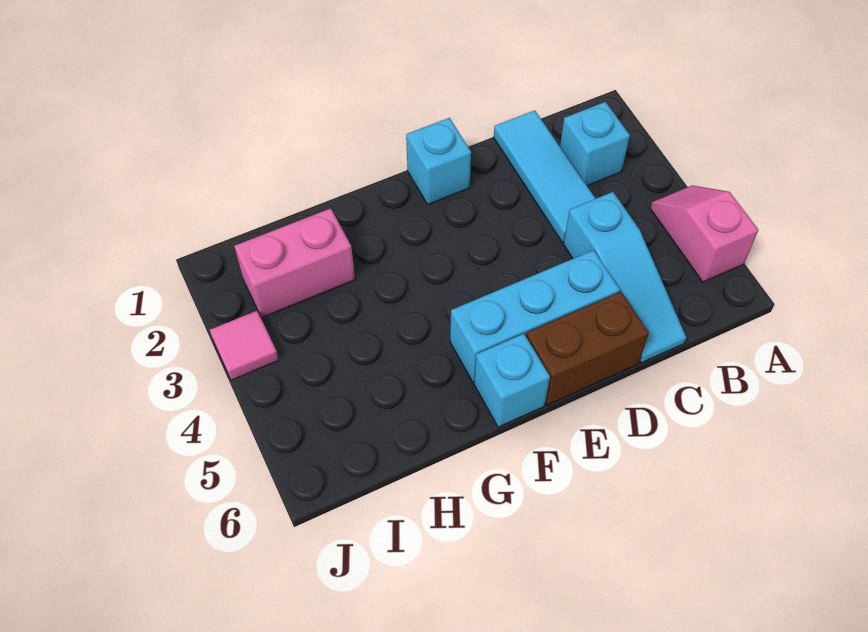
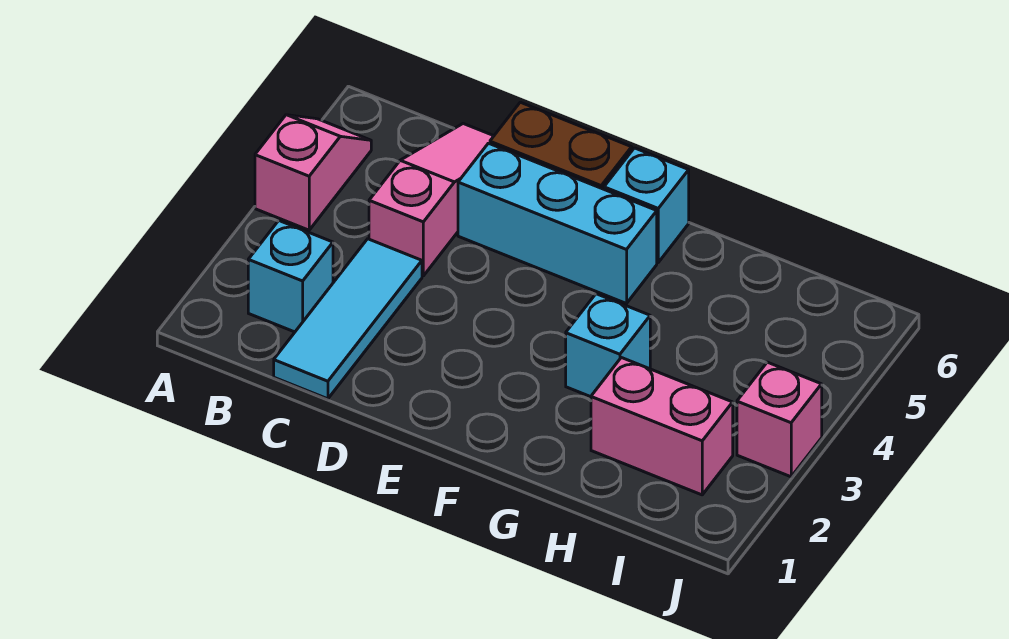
pink 1x2 slope [650,185,758,282] -> pink 1x2 slope turned to [255,115,371,230]
cyan 1x3 slope [564,192,686,363] -> pink 1x3 slope [369,124,493,276]
cyan 1x1 brick [406,118,471,204] -> cyan 1x1 brick moved to [566,294,650,397]
pink 1x1 tile [210,311,279,380] -> pink 1x1 brick [737,362,822,477]

